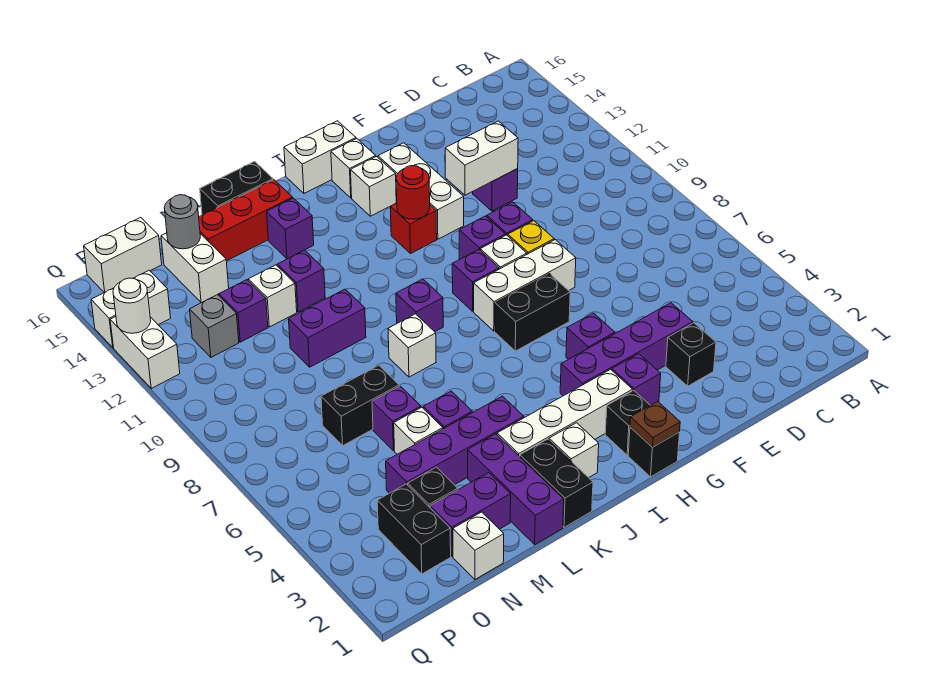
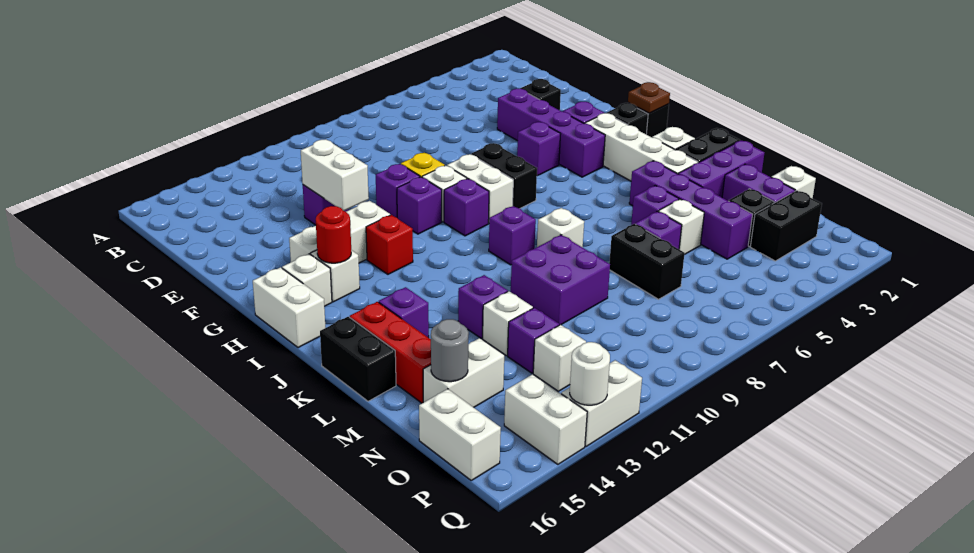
white 1x3 brick [474,240,576,331] -> white 1x2 brick [447,154,513,223]
red 1x1 round brick [396,166,430,219] -> red 1x1 round brick moved to [316,206,351,263]
purple 1x2 brick [289,289,366,367] -> purple 2x2 brick [511,235,610,325]
grey 1x1 brick [190,295,239,357] -> white 1x1 brick [533,325,586,391]

